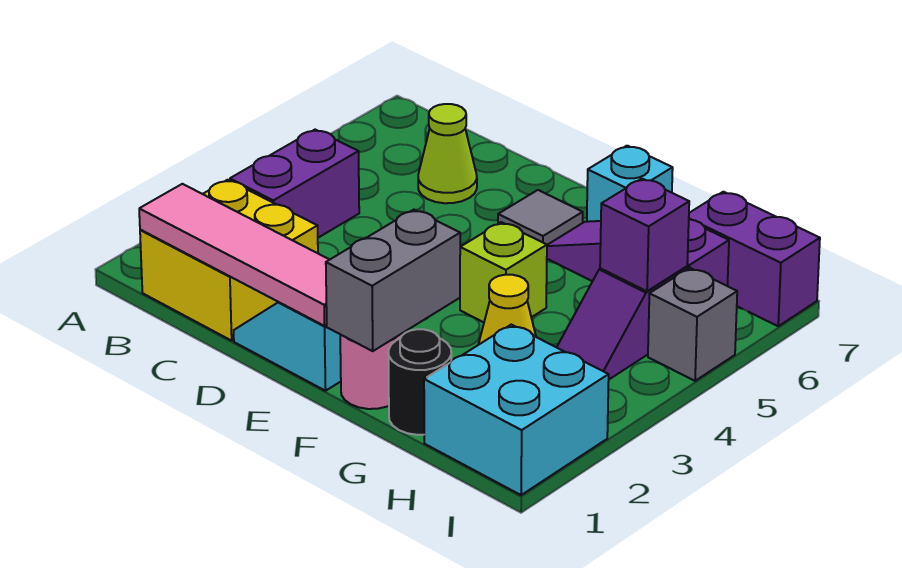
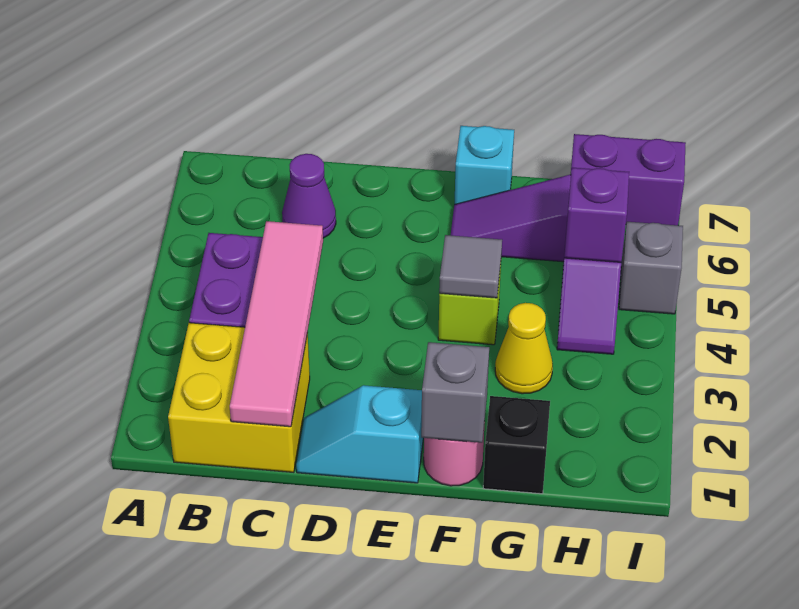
pink 1x4 tile [139,184,330,326] -> pink 1x4 tile turned to [230,221,323,427]
lime 1x1 cone [418,104,477,203] -> purple 1x1 cone [282,154,336,238]
grey 1x1 tile [498,190,583,245] -> grey 1x1 tile moved to [439,235,502,298]
grey 1x2 brick [326,210,460,351] -> grey 1x1 brick [421,342,489,443]
black 1x1 round brick [388,329,451,435] -> black 1x1 brick [483,396,550,494]
cyan 2x2 brick [424,325,609,495] -> none

